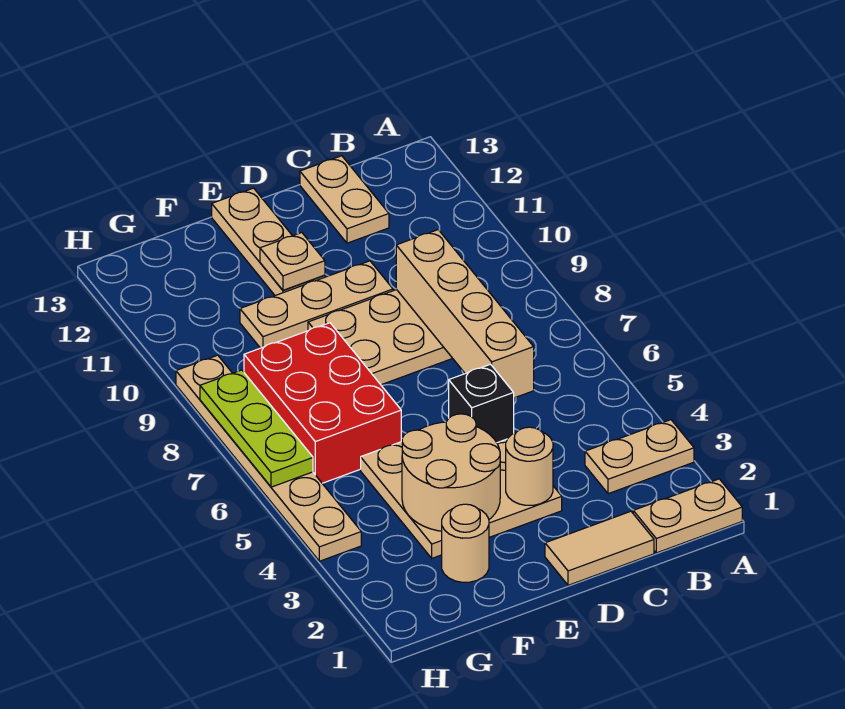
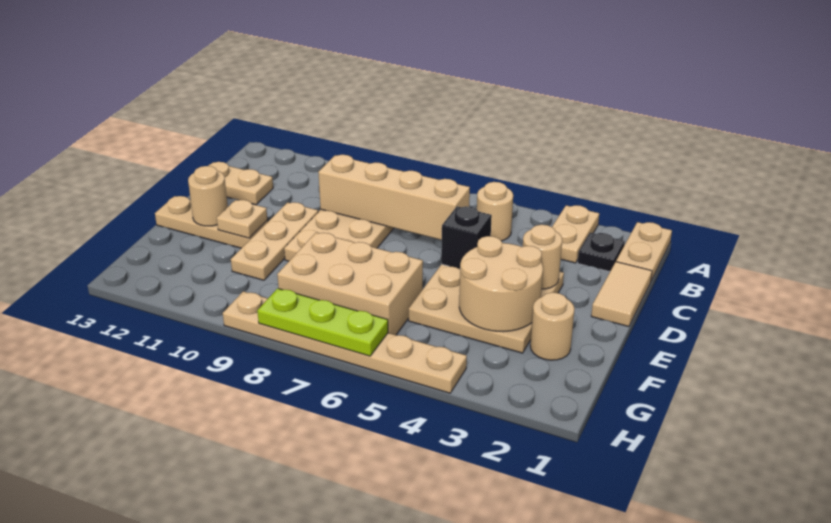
none -> black 1x1 plate [578,233,625,272]
none -> tan 1x1 round brick [477,182,513,241]
none -> tan 1x1 round brick [188,166,228,226]
red 2x3 brick [244,323,401,483] -> tan 2x3 brick [277,232,423,335]

